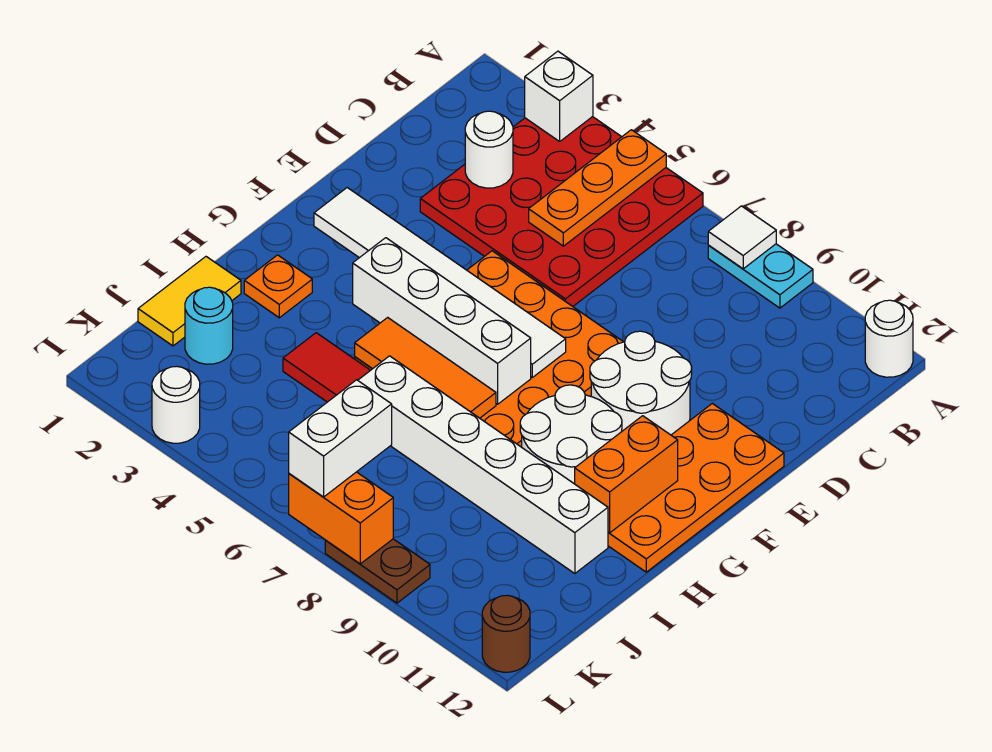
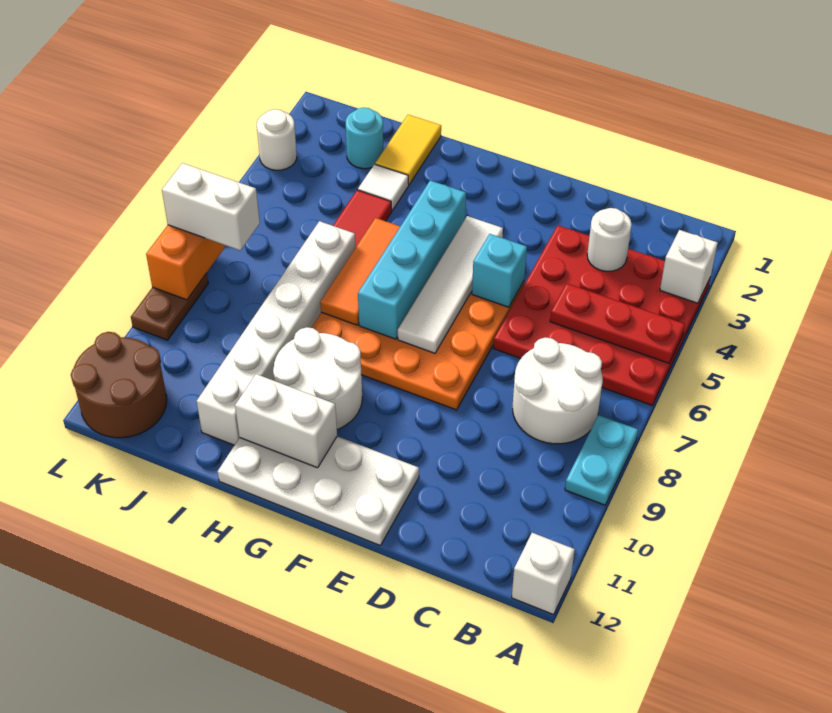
orange 1x3 plate [529,130,666,246] -> red 1x3 plate [550,283,685,363]
white 1x1 tile [708,206,776,269] -> white 1x1 tile moved to [358,164,409,211]
white 1x1 round brick [865,300,913,377] -> white 1x1 brick [512,533,575,615]
none -> cyan 1x1 brick [472,234,527,307]
white 2x2 round brick [590,331,692,435] -> white 2x2 round brick moved to [513,337,603,444]
orange 2x4 plate [608,403,784,572] -> white 2x4 plate [218,436,419,546]
white 1x6 tile [314,188,566,377] -> white 1x4 tile [398,216,503,353]
white 1x4 brick [353,238,531,404] -> cyan 1x4 brick [358,180,466,339]
orange 1x2 brick [575,416,678,533] -> white 1x2 brick [235,374,337,468]
orange 1x1 plate [244,255,312,318] -> none
yellow 1x2 tile [138,257,241,346] -> yellow 1x2 tile turned to [375,115,441,184]
brown 1x1 round brick [482,595,530,672] -> brown 2x2 round brick [71,332,167,438]

